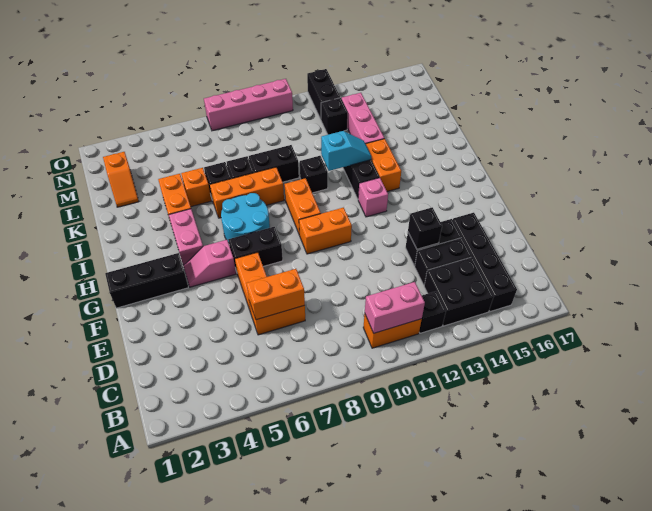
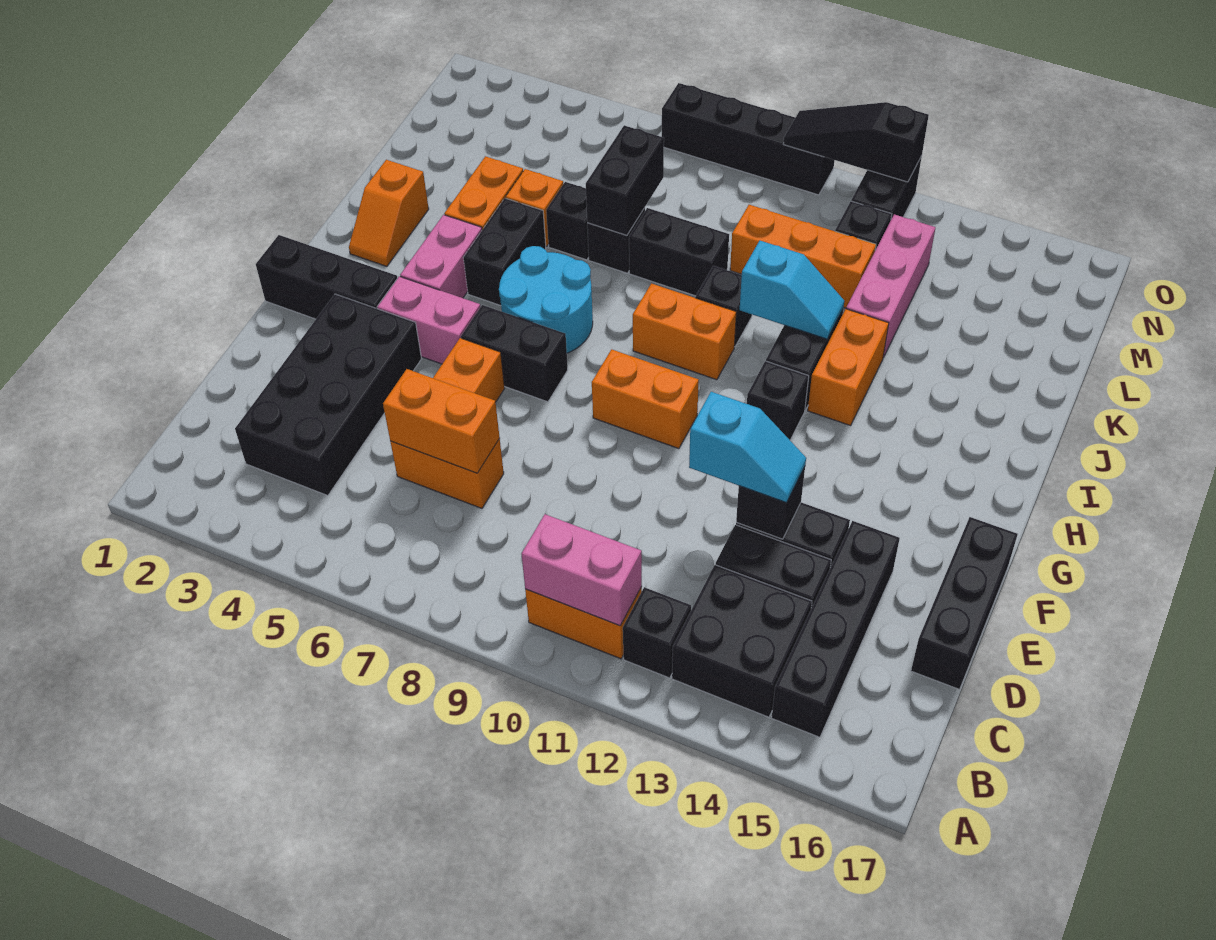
none -> black 2x4 brick [235,294,422,496]
none -> black 1x3 brick [911,517,1018,689]
none -> cyan 1x2 slope [689,392,806,503]
pink 1x2 slope [184,240,236,287] -> pink 1x2 brick [377,276,480,364]
orange 1x2 brick [285,178,321,235] -> orange 1x2 brick turned to [633,284,736,380]
pink 1x1 brick [358,178,388,217] -> black 1x1 brick [747,361,809,440]
none -> black 1x2 brick [463,198,546,306]
orange 1x3 brick [210,167,284,218] -> orange 1x3 brick moved to [730,205,876,308]
none -> black 1x2 brick [586,125,664,236]
orange 1x2 slope [103,152,139,207] -> orange 1x2 slope moved to [349,160,429,266]
pink 1x4 brick [204,79,293,131] -> black 1x4 brick [662,83,835,195]
none -> black 1x3 slope [784,102,929,182]

